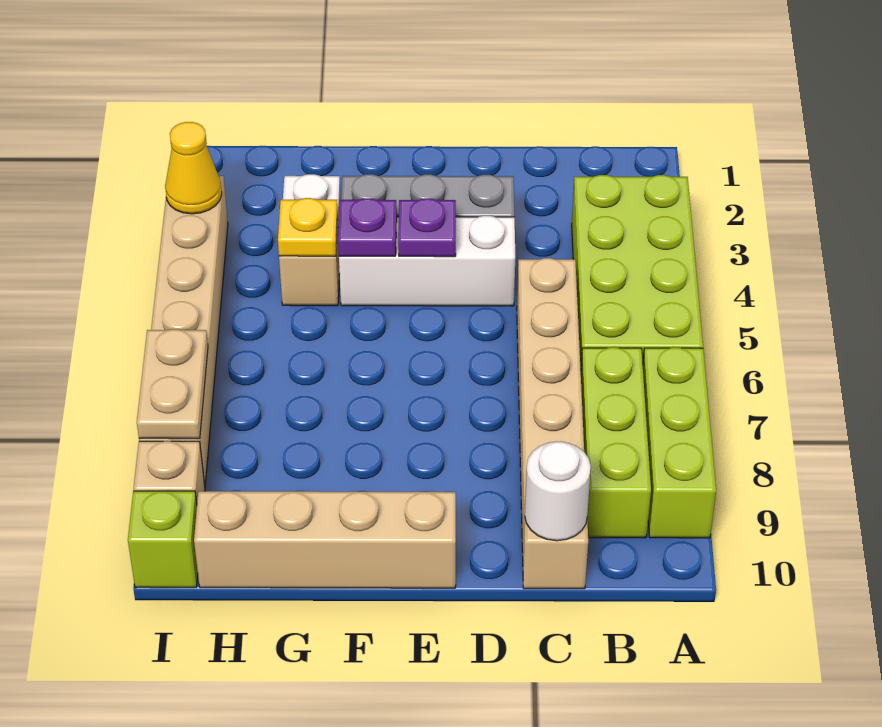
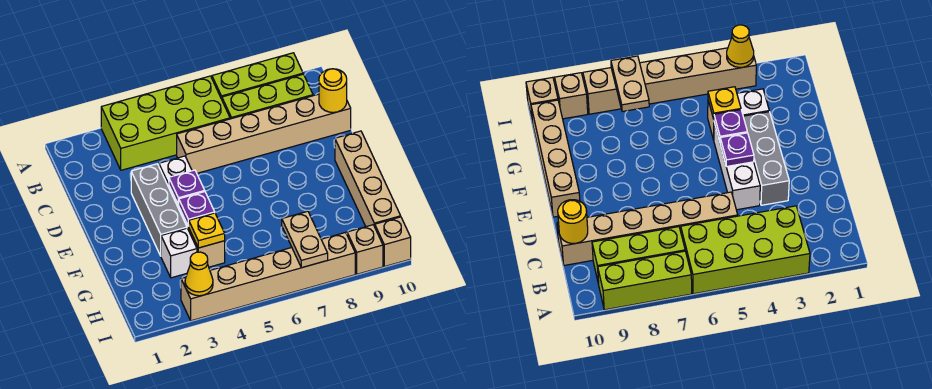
white 1x1 round brick [525,442,591,541] -> yellow 1x1 round brick [319,69,347,112]
tan 1x2 plate [137,329,208,439] -> tan 1x2 plate turned to [282,211,328,268]
lime 1x1 brick [128,491,198,588] -> tan 1x1 brick [375,217,411,267]

